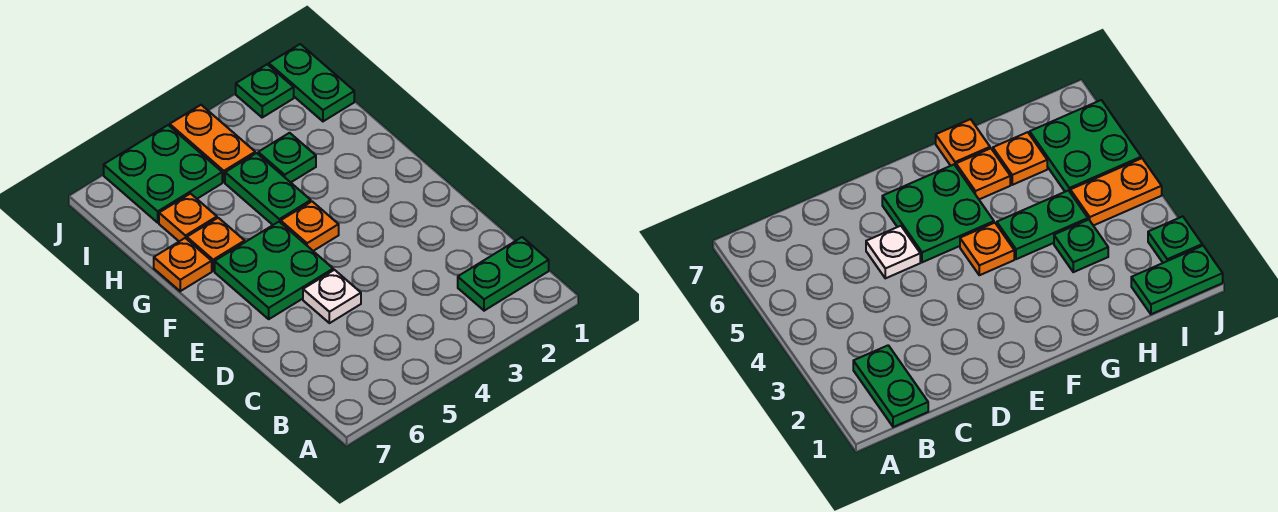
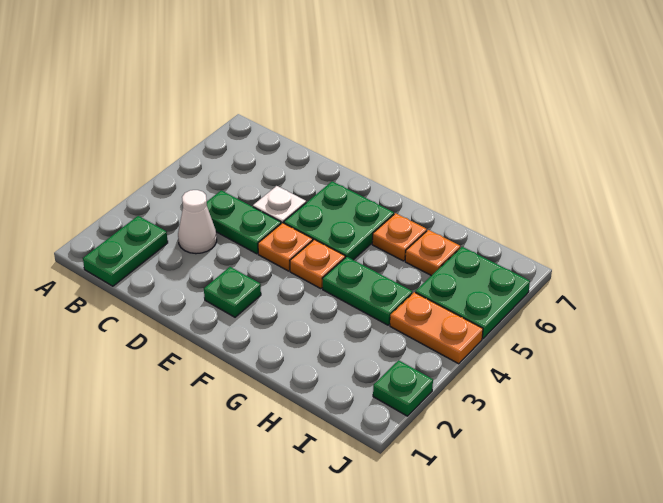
none -> white 1x1 cone [178,190,217,254]
orange 1x1 plate [154,238,212,291] -> orange 1x1 plate moved to [258,223,313,271]
green 1x1 plate [258,133,316,182] -> green 1x1 plate moved to [204,267,261,317]
green 1x2 plate [269,44,354,121] -> green 1x2 plate moved to [207,190,281,254]

